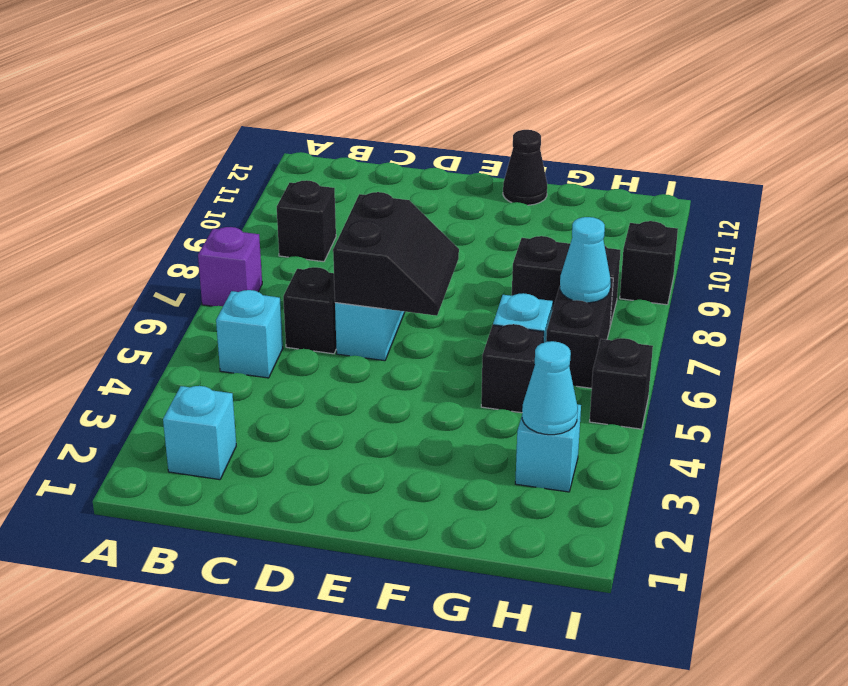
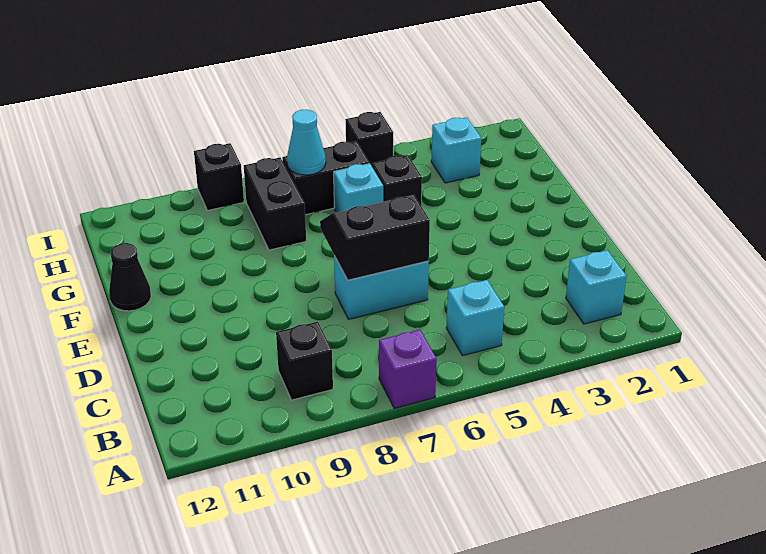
black 1x1 brick [283,267,336,354] -> none
cyan 1x1 cone [522,341,578,435] -> none

